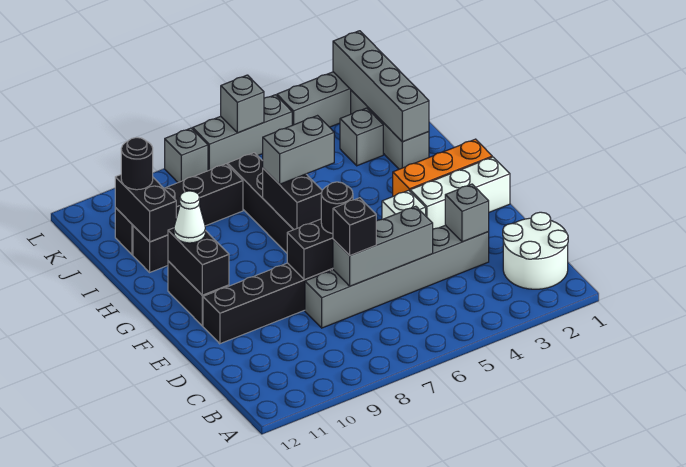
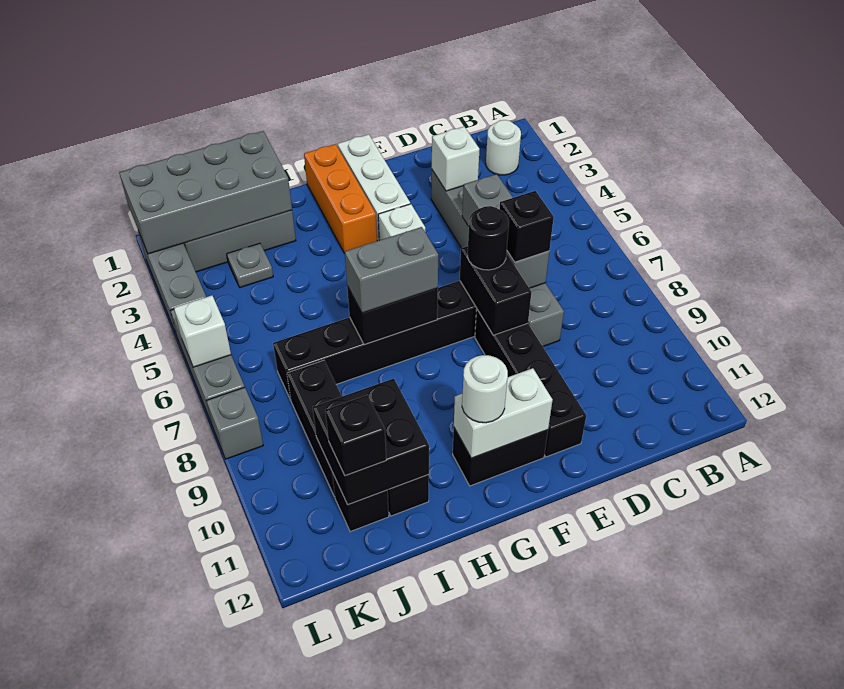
white 2x2 round brick [503,212,568,289] -> white 1x1 round brick [486,120,521,175]
grey 1x1 brick [445,184,489,242] -> white 1x1 brick [432,127,479,191]
black 1x2 brick [168,228,229,295] -> white 1x2 brick [454,368,552,458]
white 1x1 cone [174,191,205,243] -> white 1x1 round brick [462,355,508,423]
grey 1x2 brick [263,116,334,184] -> grey 1x2 brick turned to [345,227,438,313]
grey 1x4 brick [333,31,429,142] -> grey 2x4 brick [119,131,292,254]
black 1x2 brick [115,175,176,242] -> black 2x2 brick [313,379,429,505]
grey 1x1 brick [340,108,383,166] -> grey 1x1 plate [227,243,273,288]
black 1x1 round brick [121,138,153,190] -> black 1x1 brick [325,395,386,476]
grey 1x1 brick [221,75,264,133] -> white 1x1 brick [174,296,231,367]

